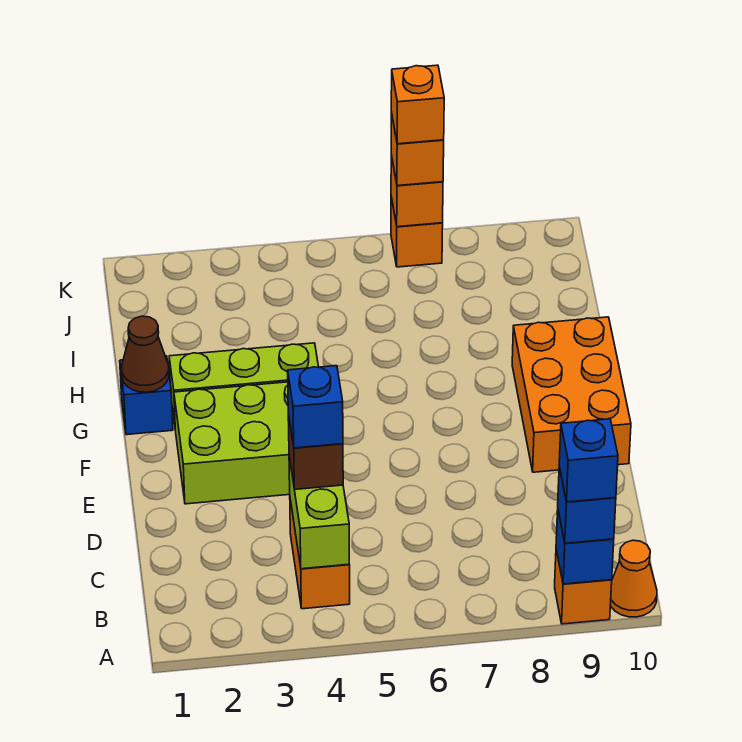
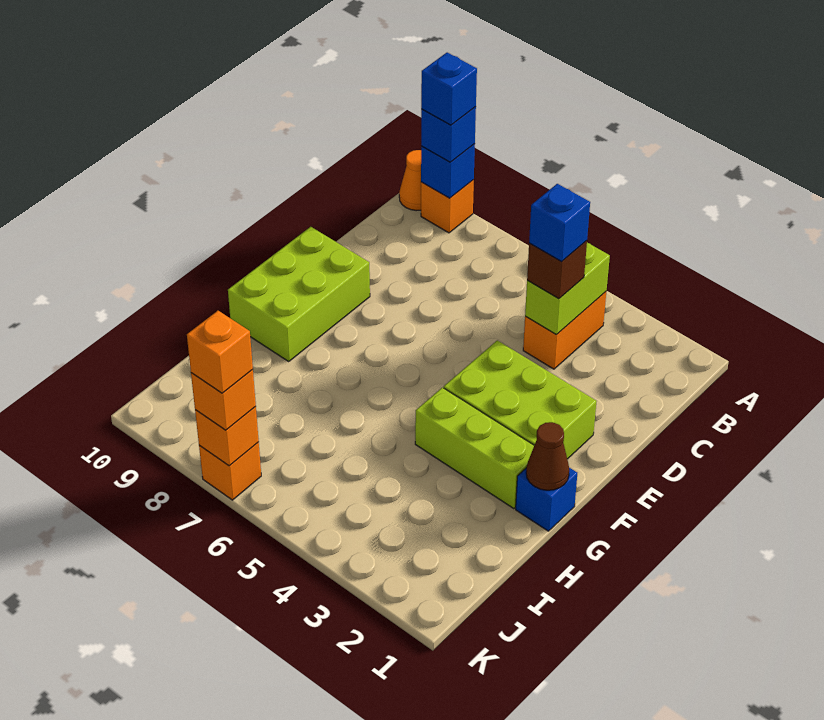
orange 2x3 brick [512,317,631,472] -> lime 2x3 brick [228,227,370,361]

